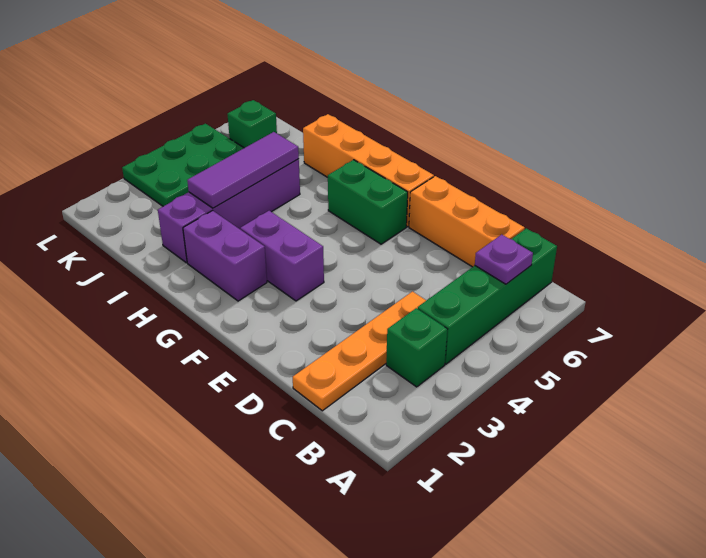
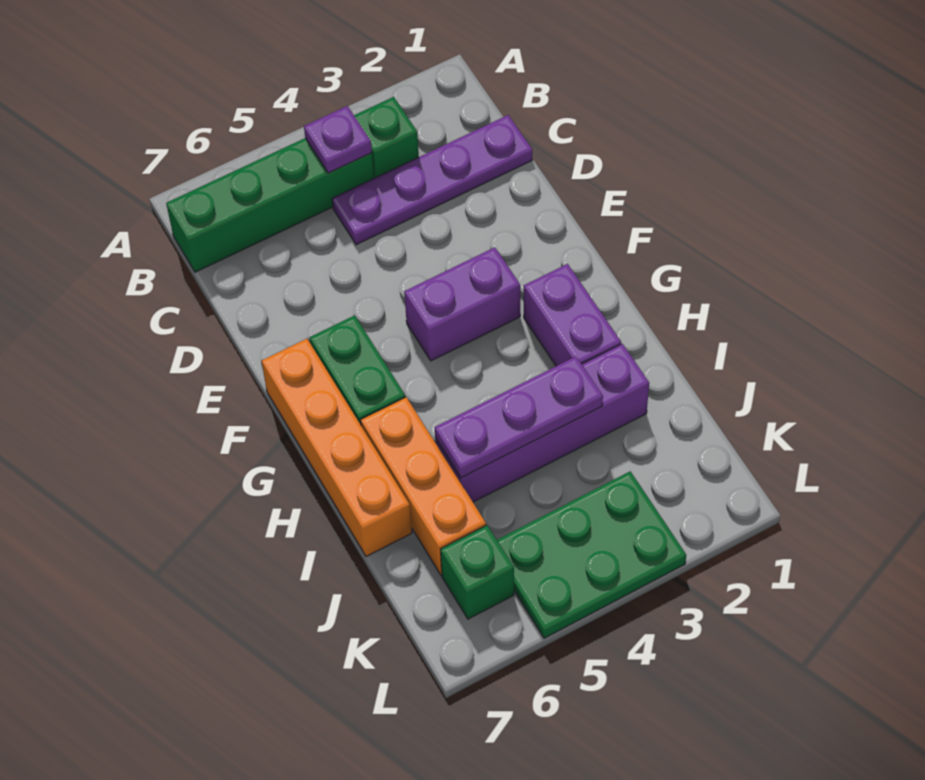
purple 1x1 plate [475,235,533,284] -> purple 1x1 plate moved to [304,106,372,173]
orange 1x4 plate [293,292,426,411] -> purple 1x4 plate [332,115,532,245]
orange 1x3 brick [409,176,525,267] -> orange 1x3 brick moved to [361,397,486,575]
purple 1x2 brick [240,211,324,301] -> purple 1x2 brick turned to [404,247,520,361]
purple 1x3 tile [187,132,299,208] -> purple 1x3 plate [435,357,603,478]

